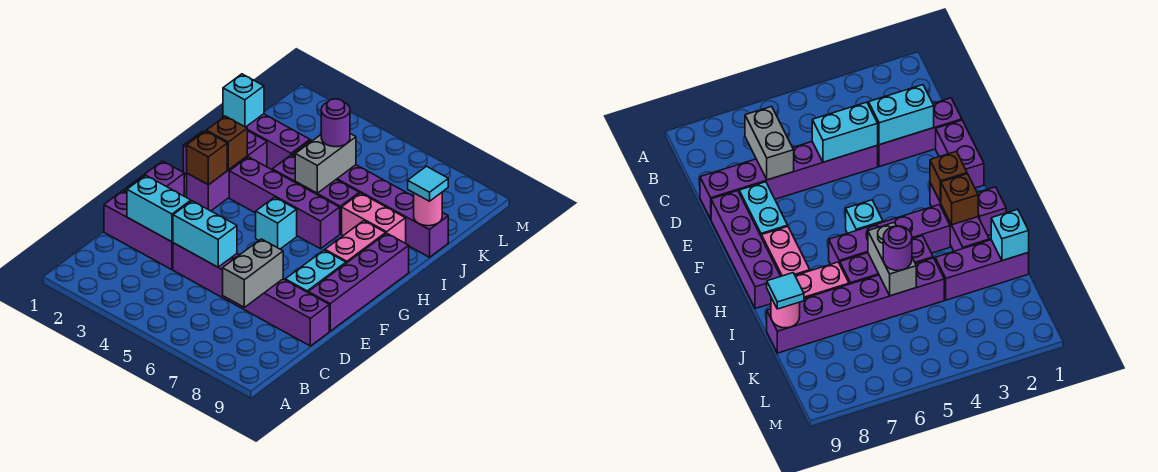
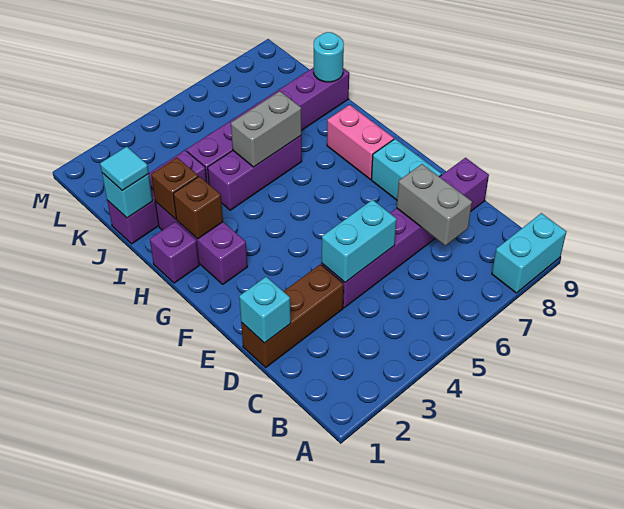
purple 1x3 brick [104,191,173,270] -> brown 1x3 brick [241,264,344,367]
cyan 1x2 brick [127,176,191,242] -> cyan 1x2 brick moved to [492,213,567,293]
purple 1x2 brick [124,161,184,196] -> none
purple 1x4 brick [308,233,409,331] -> none
brown 1x1 brick [187,131,227,185] -> brown 1x1 brick moved to [151,158,198,219]
cyan 1x1 brick [256,197,297,249] -> cyan 1x1 brick moved to [239,277,291,343]
purple 1x4 brick [229,157,340,249] -> none
grey 1x2 brick [295,134,356,193] -> grey 1x2 brick turned to [231,91,301,167]
pink 1x2 brick [342,193,406,243] -> none
purple 1x1 round brick [321,99,350,147] -> none
pink 1x1 round brick [414,193,442,226] -> cyan 1x1 round brick [314,32,344,82]
cyan 1x1 tile [408,166,448,201] -> cyan 1x1 tile moved to [100,147,149,191]

